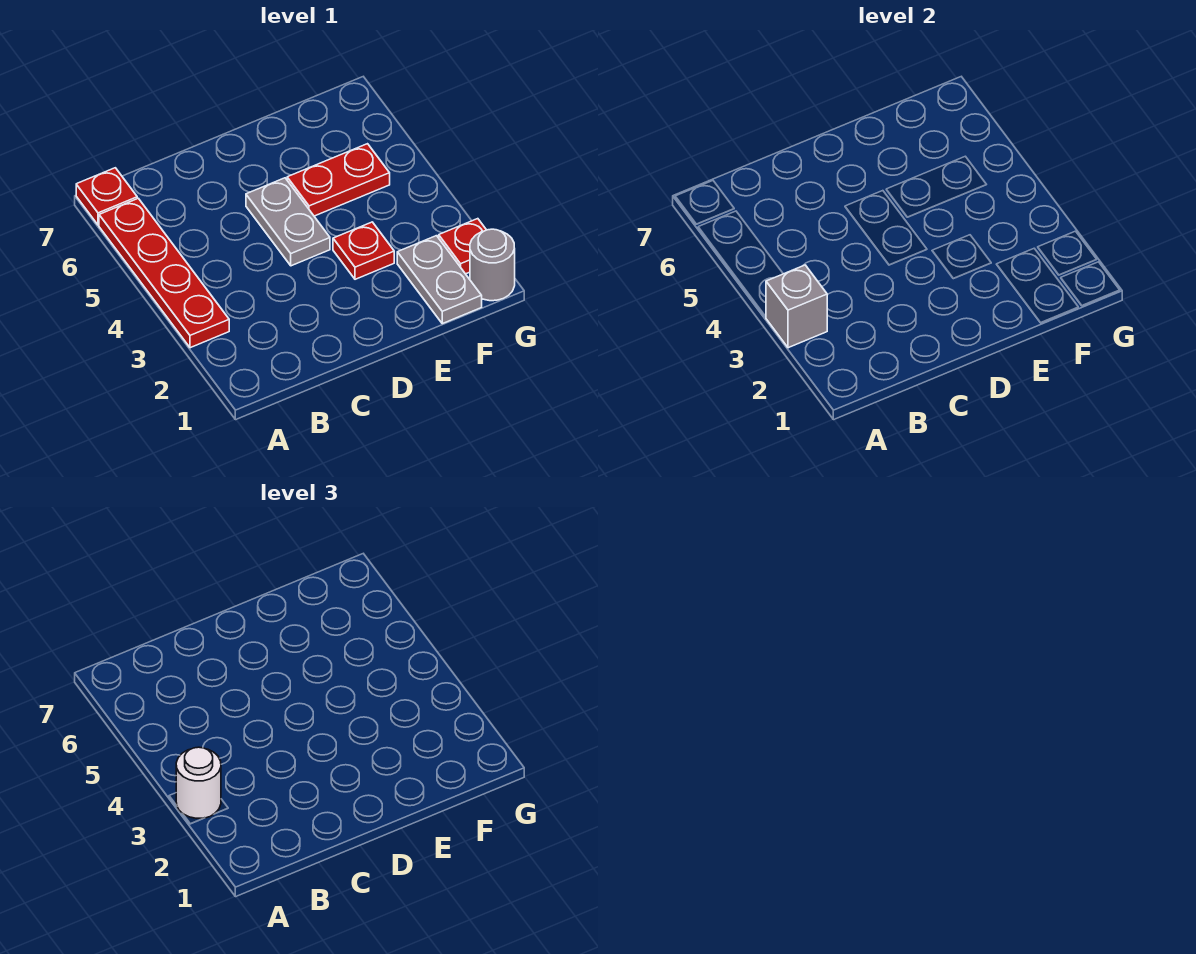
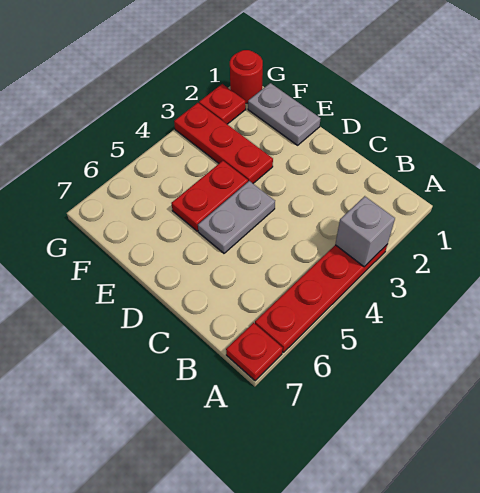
white 1x1 round brick [176,747,221,818] -> none
red 1x1 plate [333,222,394,279] -> red 1x3 plate [174,103,273,183]
red 1x2 plate [287,144,390,216] -> red 1x2 plate turned to [171,161,248,231]
grey 1x2 plate [397,236,482,324] -> grey 1x2 plate turned to [248,83,321,145]
grey 1x1 round brick [470,229,515,301] -> red 1x1 round brick [230,50,263,104]

